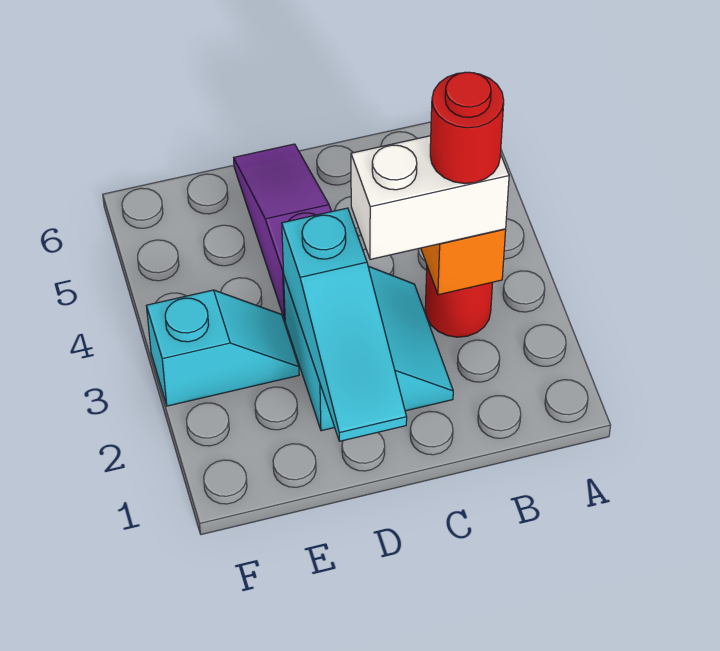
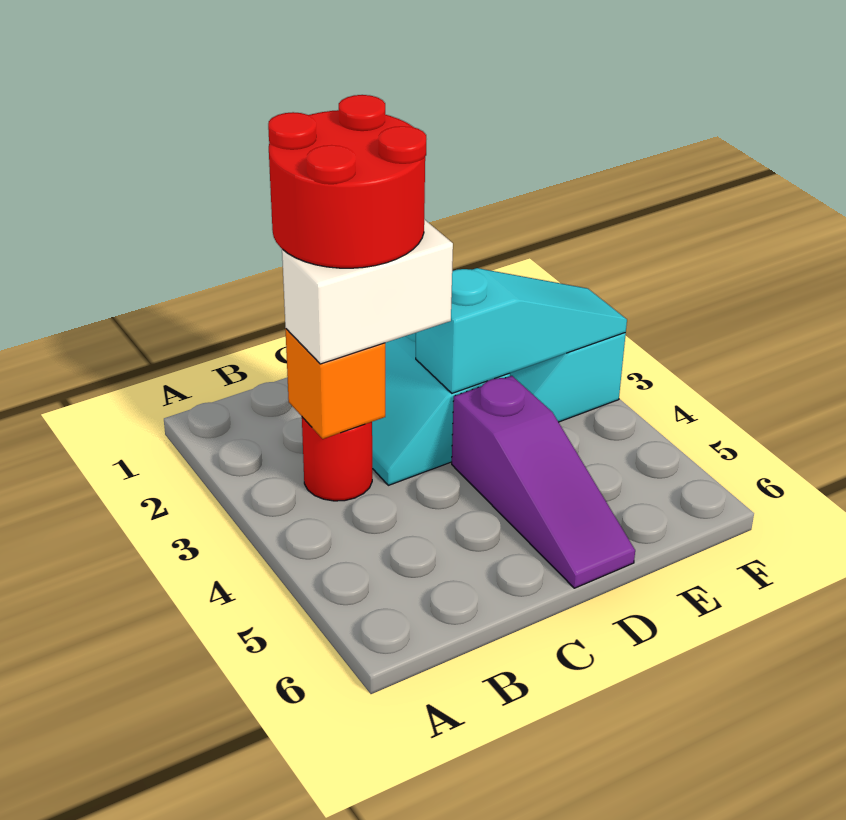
red 1x1 round brick [430,72,504,184] -> red 2x2 round brick [268,95,426,268]
cyan 1x3 slope [282,208,407,441] -> cyan 1x3 slope turned to [416,268,627,393]

